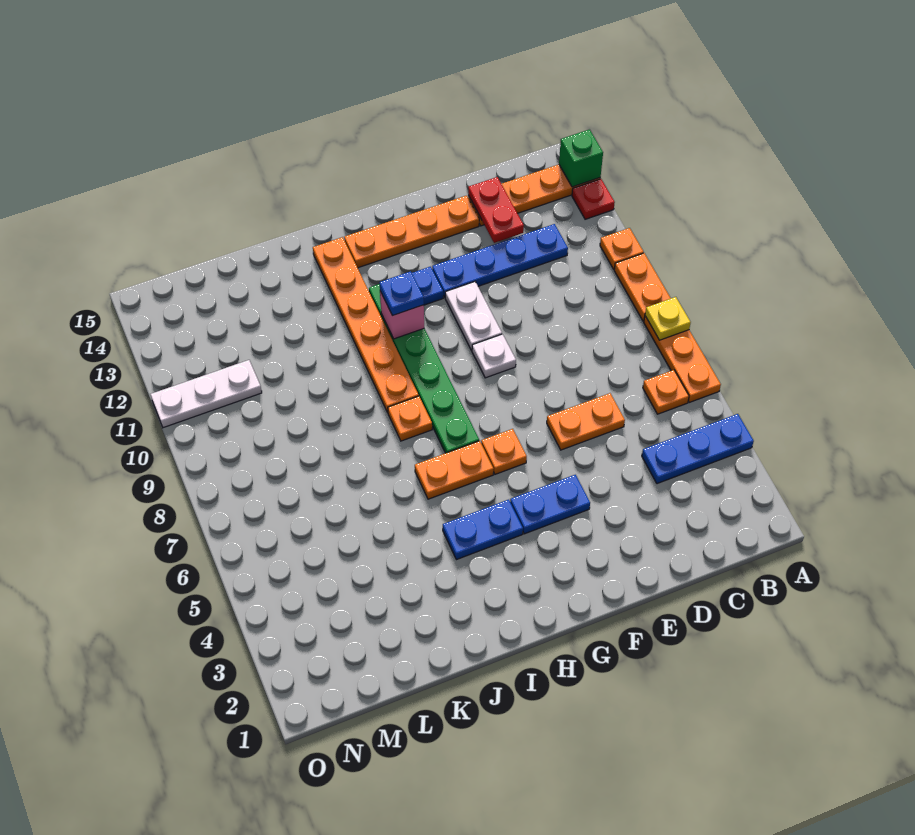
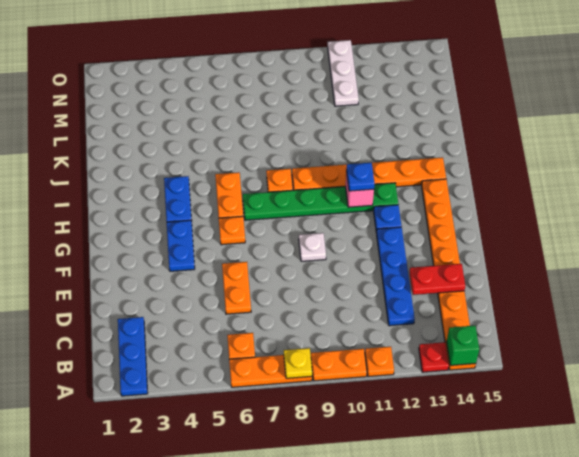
blue 1x3 plate [642,414,754,484] -> blue 1x3 plate moved to [118,317,148,396]
white 1x2 plate [445,282,502,351] -> none

